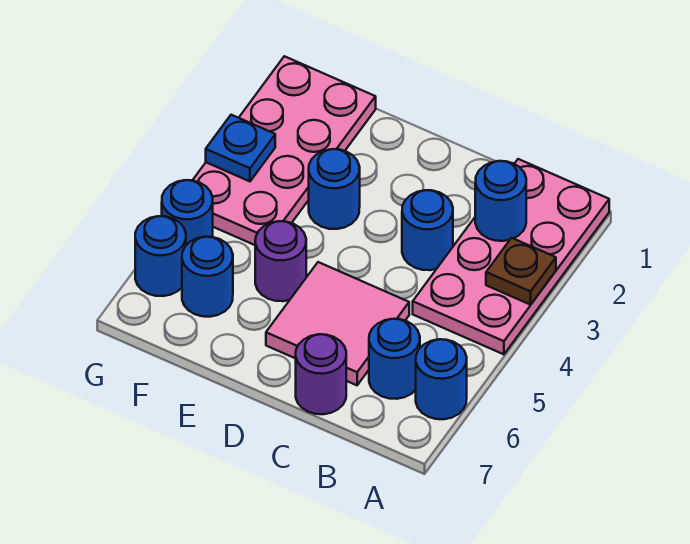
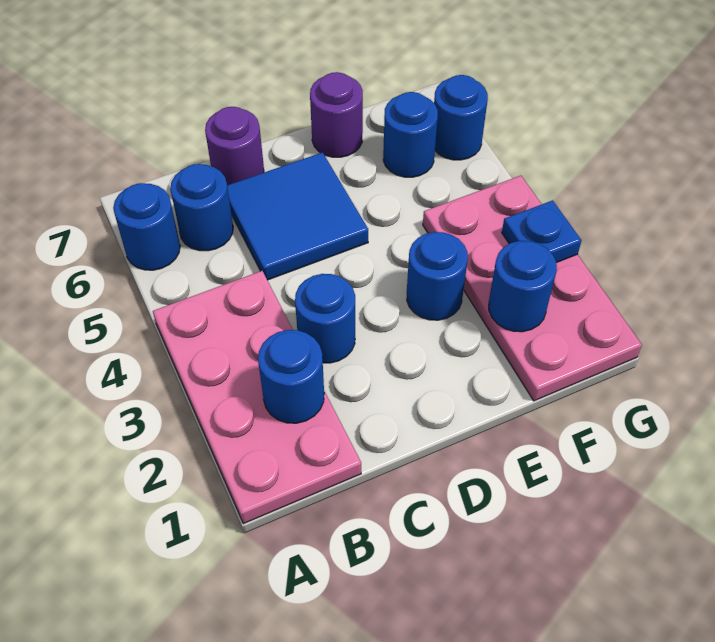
brown 1x1 plate [486,238,556,305] -> none
pink 2x2 tile [266,262,409,385] -> blue 2x2 tile [227,152,368,280]
purple 1x1 round brick [255,221,306,301] -> purple 1x1 round brick moved to [310,72,363,157]
blue 1x1 round brick [162,180,213,245] -> blue 1x1 round brick moved to [489,241,557,332]

